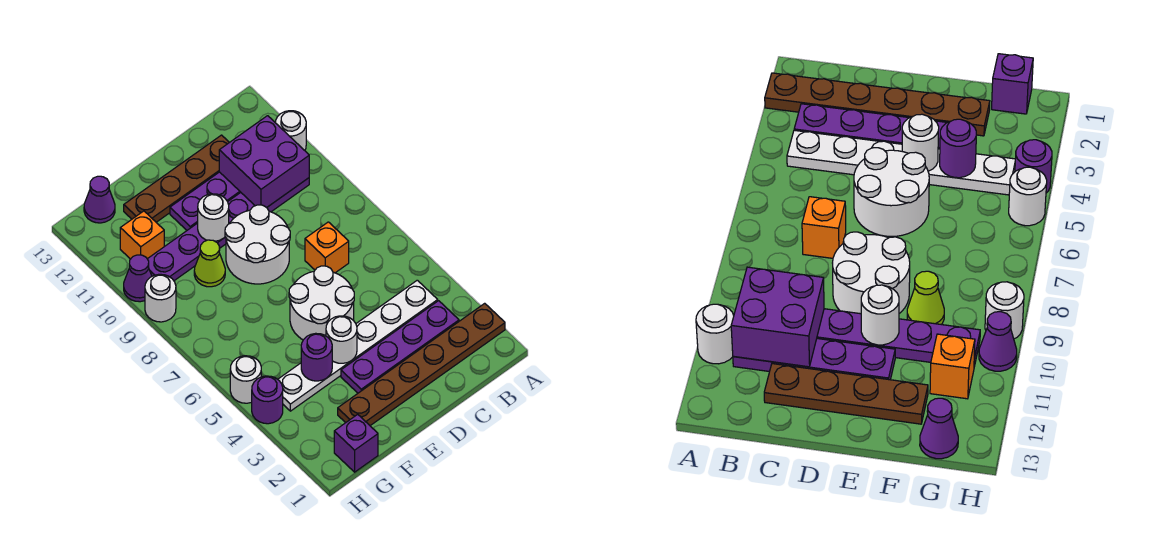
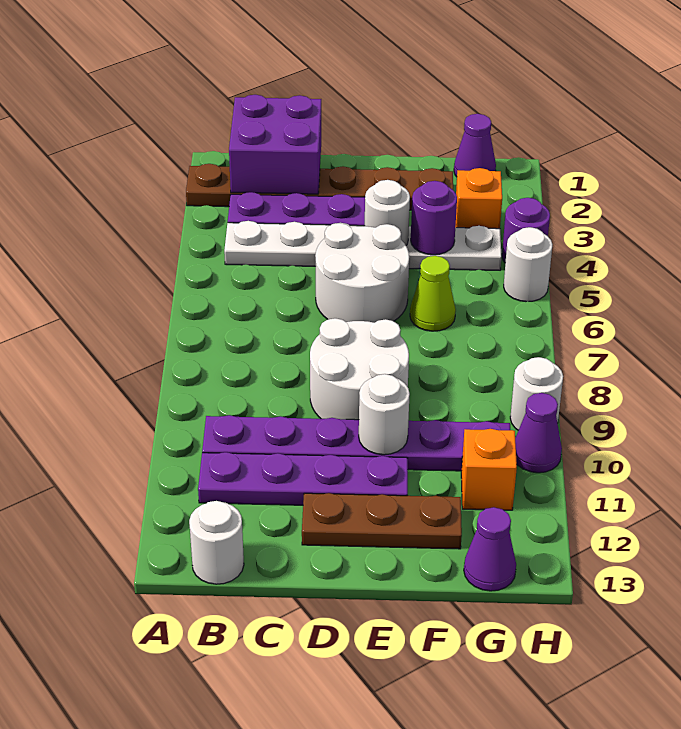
white 1x1 round brick [275,111,306,150] -> white 1x1 round brick moved to [189,501,244,584]
purple 2x2 brick [219,116,309,207] -> purple 2x2 brick moved to [229,95,321,194]
orange 1x1 brick [305,222,349,273] -> orange 1x1 brick moved to [455,168,502,229]
brown 1x4 plate [124,135,229,222] -> brown 1x3 plate [302,493,462,549]
lime 1x1 cone [194,240,225,287] -> lime 1x1 cone moved to [410,256,456,331]
purple 1x1 brick [334,414,378,472] -> purple 1x1 cone [454,114,496,177]

